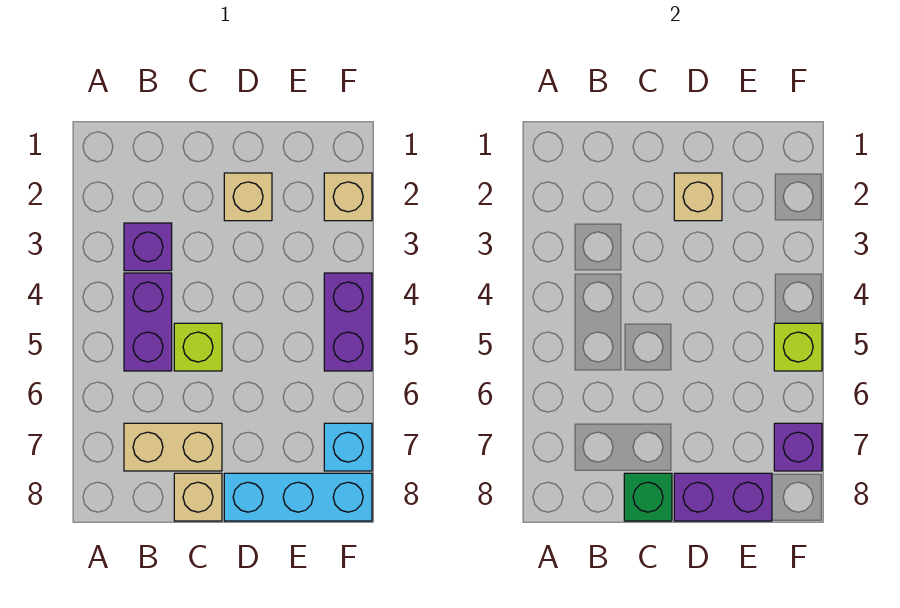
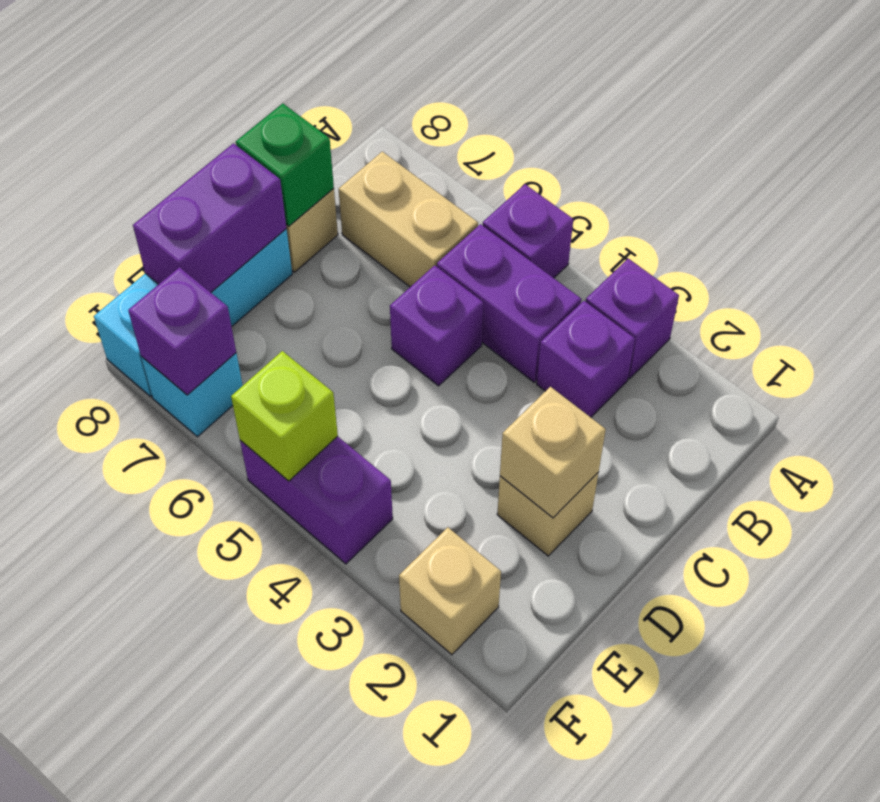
none -> purple 1x1 brick [586,259,679,379]
none -> purple 1x1 brick [483,184,573,278]
tan 1x2 brick [124,423,222,471] -> tan 1x2 brick turned to [339,152,478,287]
lime 1x1 brick [174,323,222,371] -> purple 1x1 brick [390,265,483,386]

